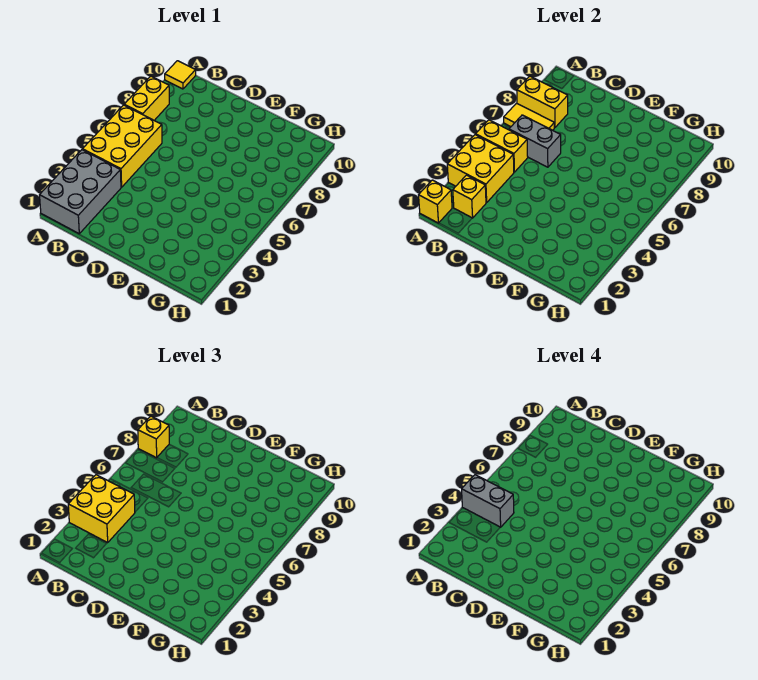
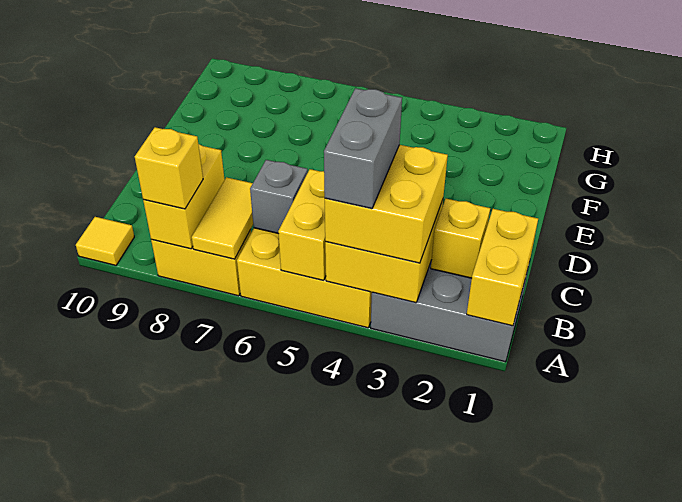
yellow 1x1 brick [419,180,452,223] -> yellow 1x2 brick [467,209,538,326]
grey 1x2 brick [509,115,561,167] -> grey 1x1 brick [250,160,308,234]

